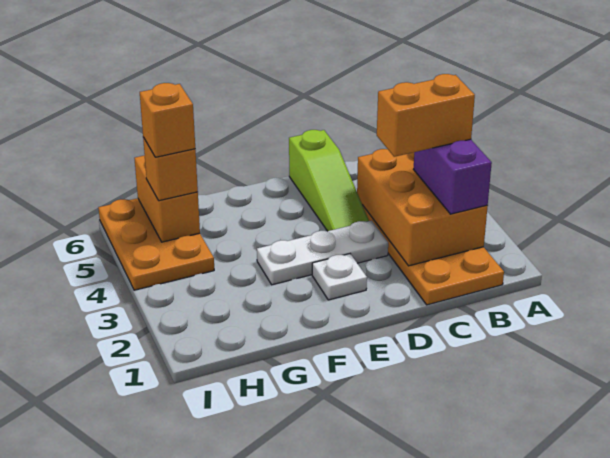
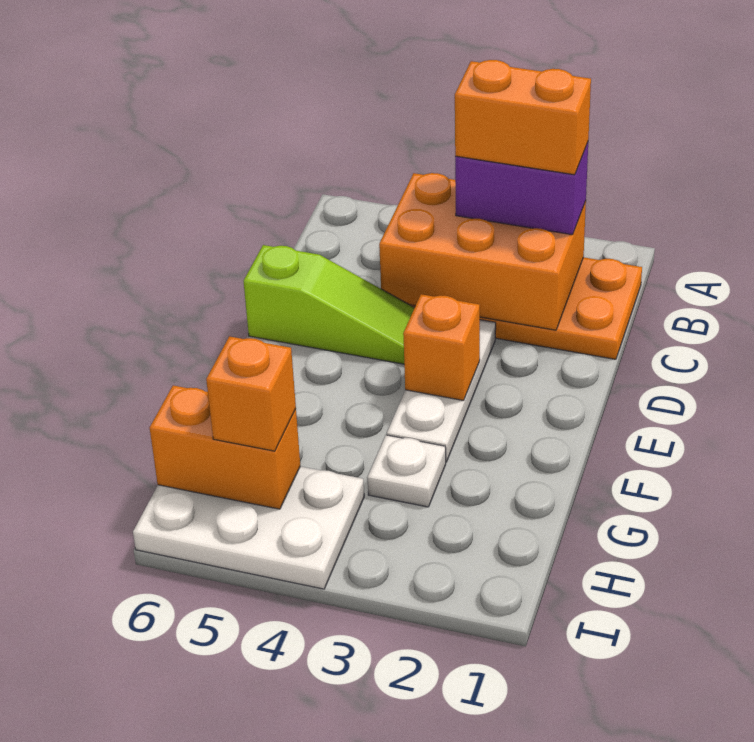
orange 1x2 brick [377,74,475,157] -> orange 1x2 brick turned to [455,60,591,175]
white 1x1 plate [312,254,367,300] -> white 1x1 plate moved to [367,435,446,507]
orange 2x3 plate [98,198,214,290] -> white 2x3 plate [133,466,364,589]
orange 1x1 brick [140,83,195,157] -> orange 1x1 brick moved to [403,294,480,401]

